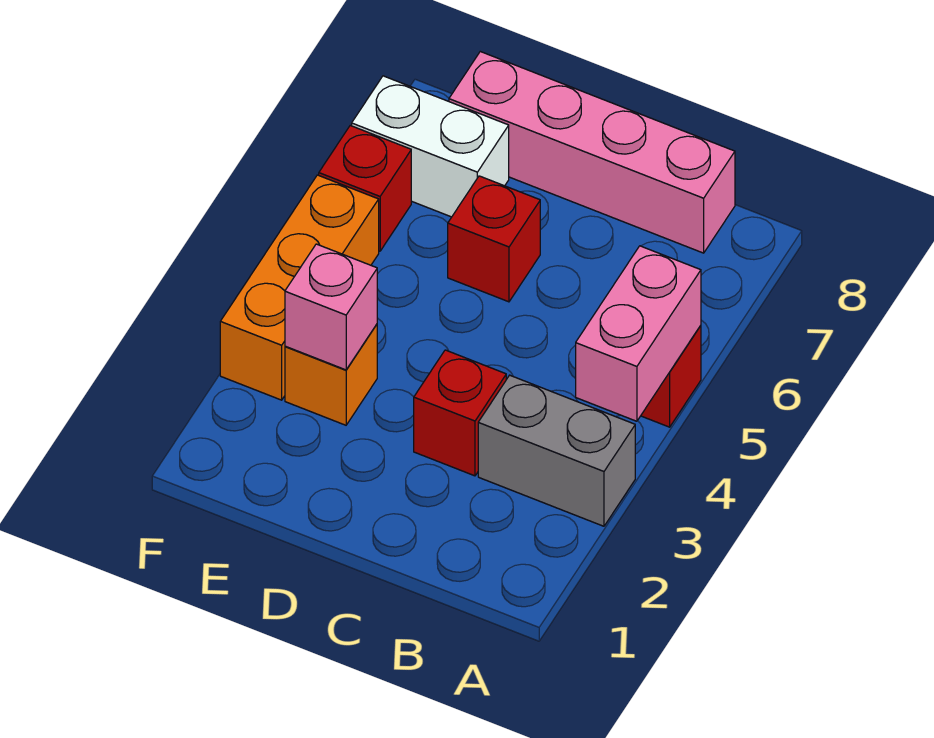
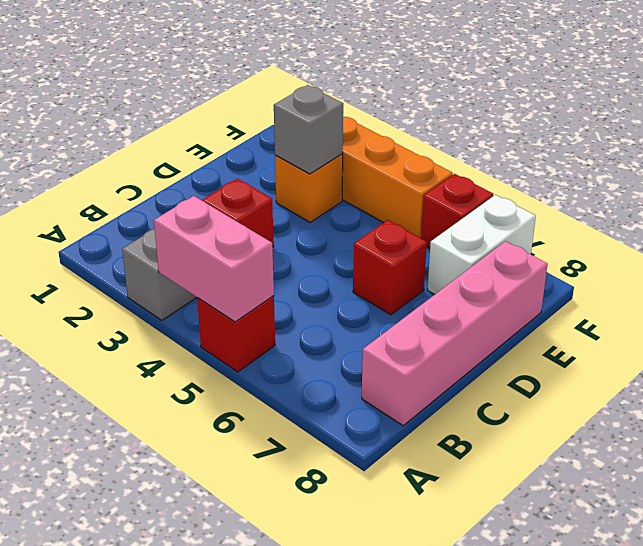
pink 1x1 brick [285,244,377,370] -> grey 1x1 brick [274,85,343,174]

